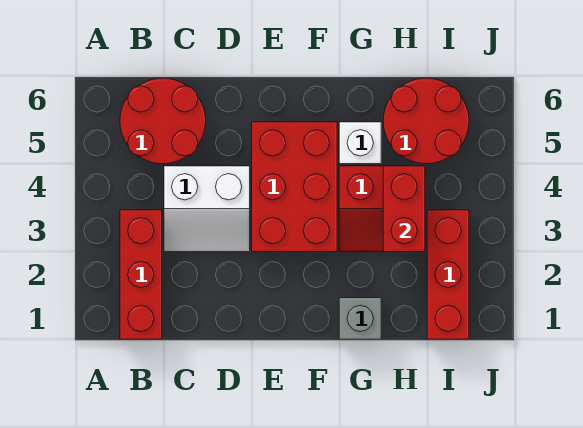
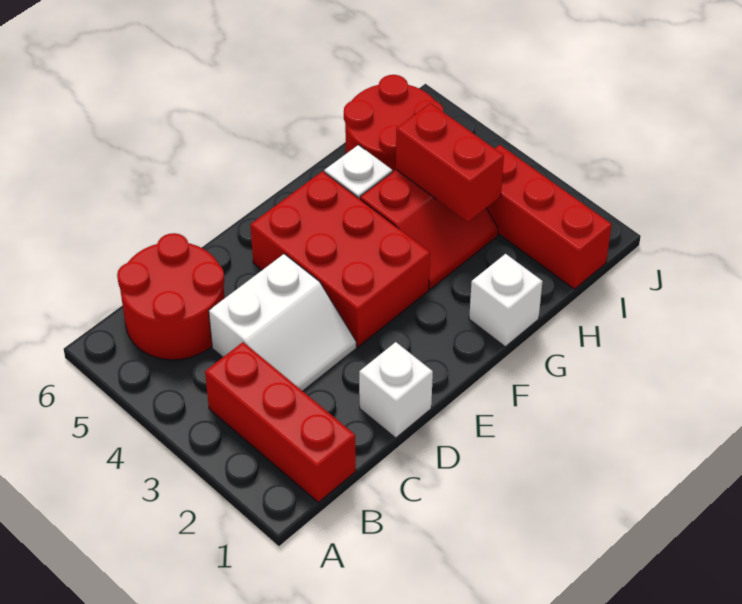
none -> white 1x1 brick [359,342,433,438]
grey 1x1 brick [339,298,381,339] -> white 1x1 brick [469,254,543,347]

